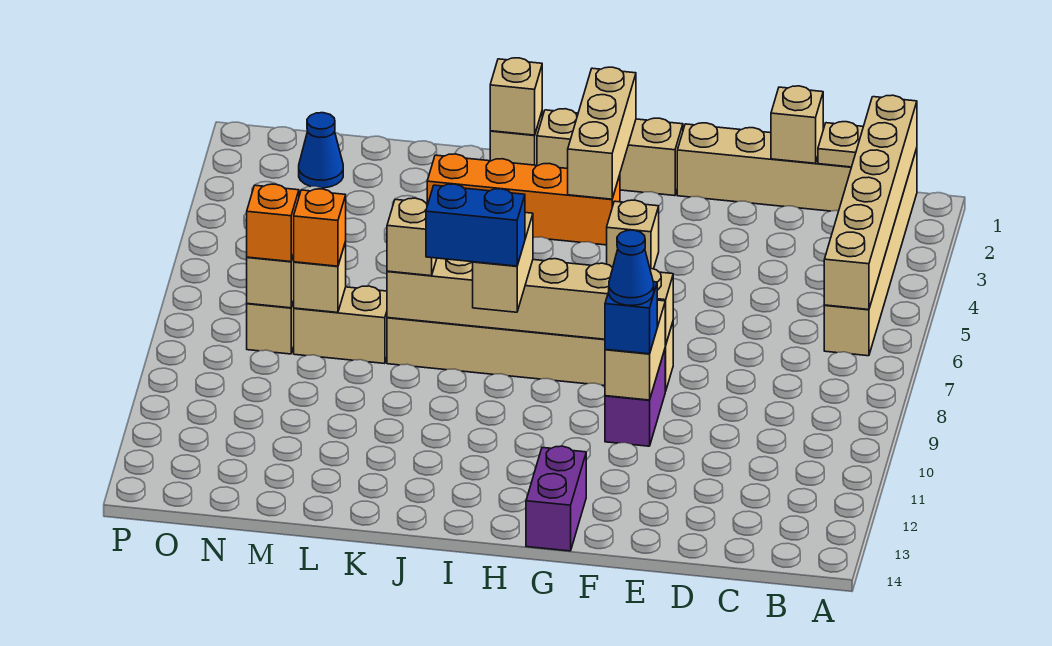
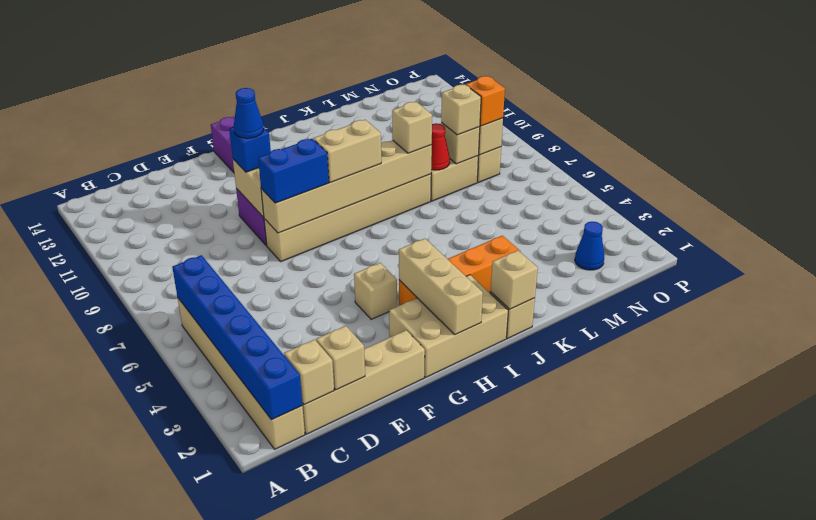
tan 1x6 brick [824,95,917,310] -> blue 1x6 brick [172,255,302,420]
tan 1x1 plate [818,122,863,167] -> tan 1x1 brick [284,340,334,405]
tan 1x3 brick [537,109,683,196] -> tan 2x3 brick [389,275,508,377]
tan 1x2 brick [473,213,533,312] -> tan 1x2 brick turned to [314,120,381,183]
blue 1x2 brick [426,184,525,266] -> blue 1x2 brick moved to [258,139,329,203]
none -> red 1x1 cone [431,123,450,170]
orange 1x1 brick [293,189,346,266] -> tan 1x1 brick [441,84,481,135]

